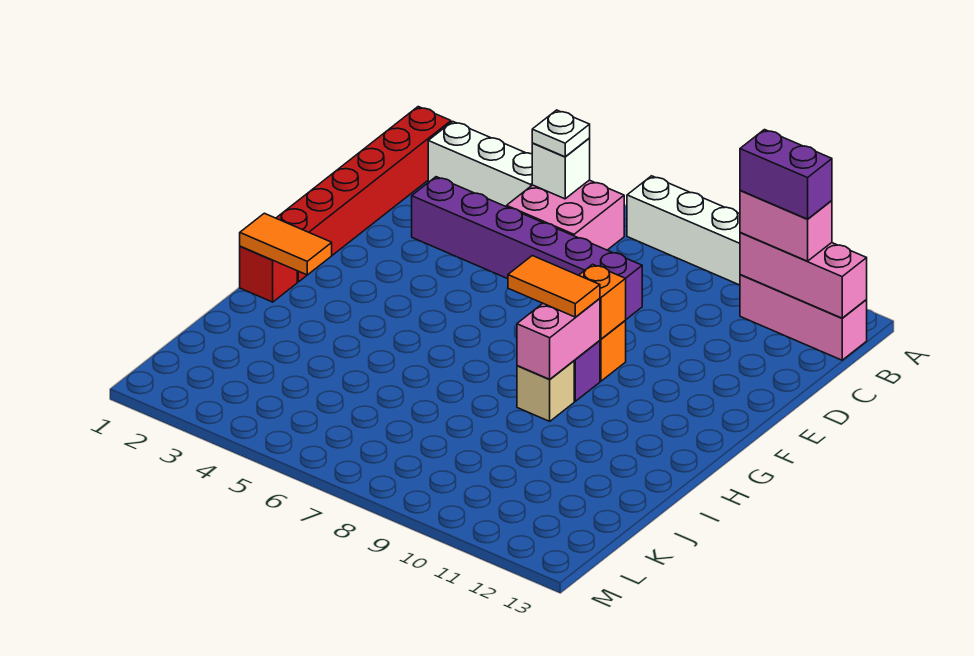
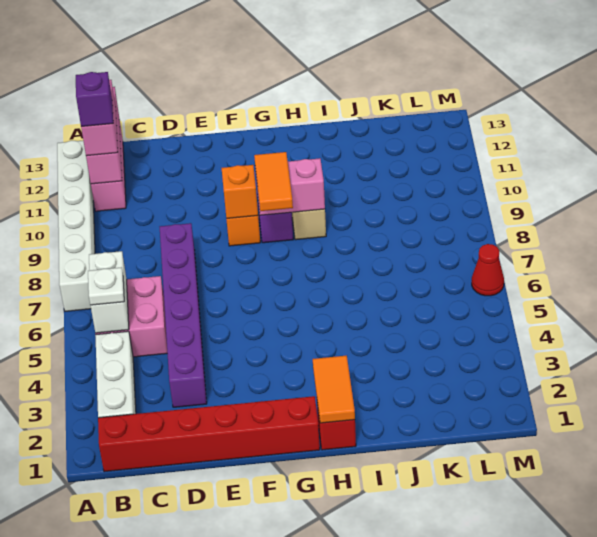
white 1x1 brick [532,139,590,199] -> white 1x2 brick [89,251,129,333]
purple 1x2 brick [740,130,832,219] -> purple 1x1 brick [76,72,113,126]
none -> red 1x1 cone [472,244,504,296]

